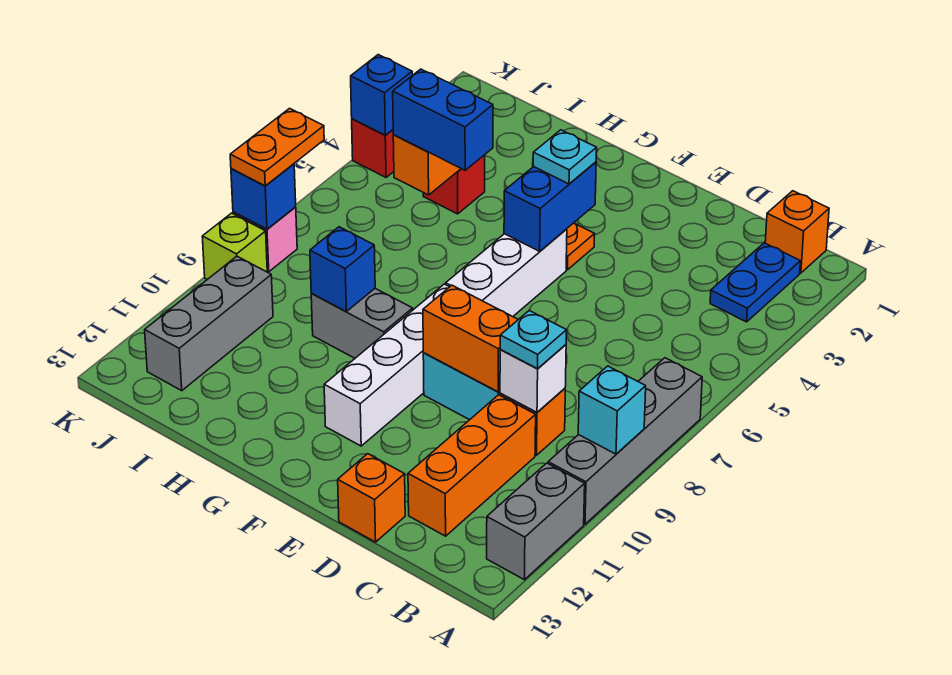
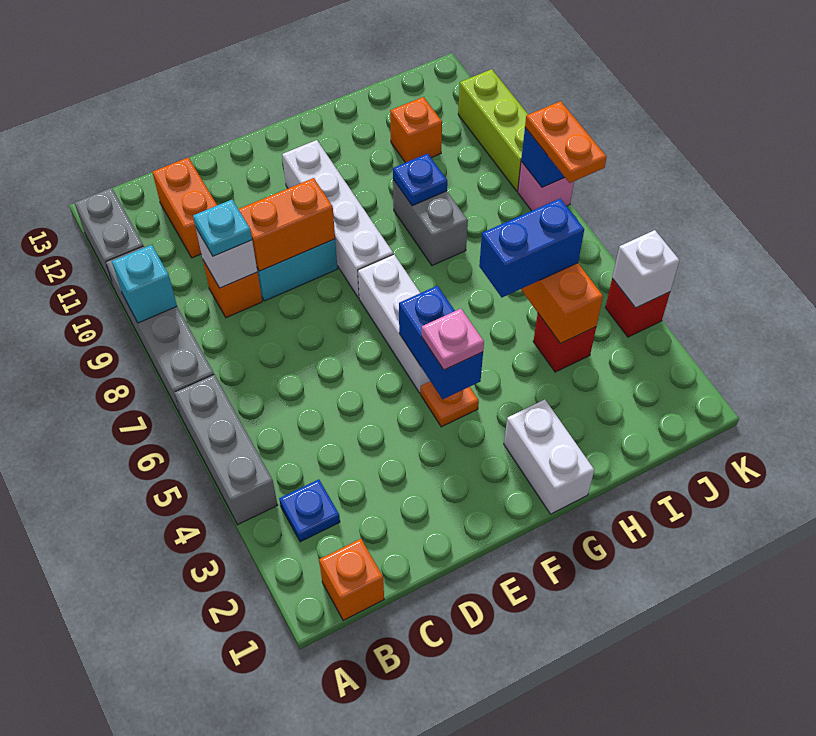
blue 1x2 plate [710,243,800,322] -> blue 1x1 plate [279,479,340,542]
orange 1x3 brick [408,395,536,536] -> orange 1x2 brick [152,157,217,258]
orange 1x1 brick [338,454,405,542] -> orange 1x1 brick moved to [390,97,442,163]
cyan 1x1 plate [533,130,597,184] -> pink 1x1 plate [422,309,484,370]
none -> white 1x2 brick [504,399,594,514]
grey 1x2 brick [311,289,413,358] -> grey 1x2 brick turned to [393,179,468,266]
blue 1x1 brick [310,227,375,311] -> blue 1x1 plate [393,154,447,206]
grey 1x3 brick [145,256,273,391] -> grey 1x3 brick moved to [174,375,277,525]
blue 1x1 brick [351,55,412,135] -> white 1x1 brick [612,230,680,308]
lime 1x1 brick [202,213,267,279] -> lime 1x3 brick [458,69,528,191]

